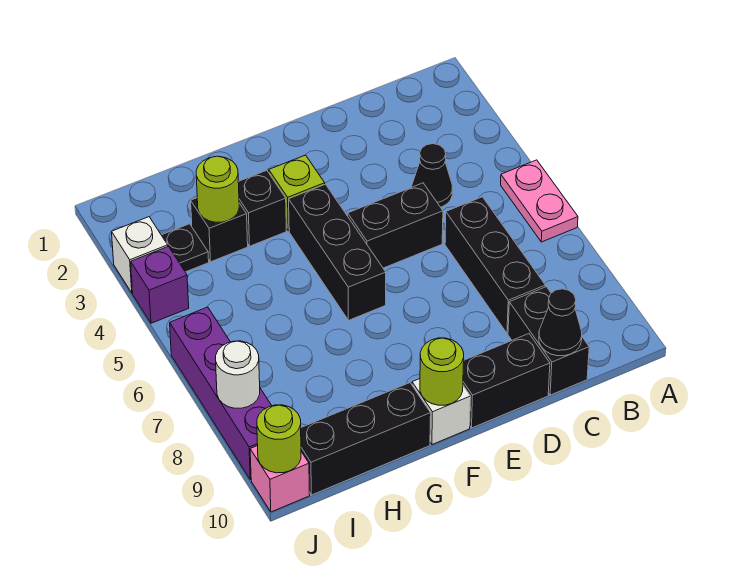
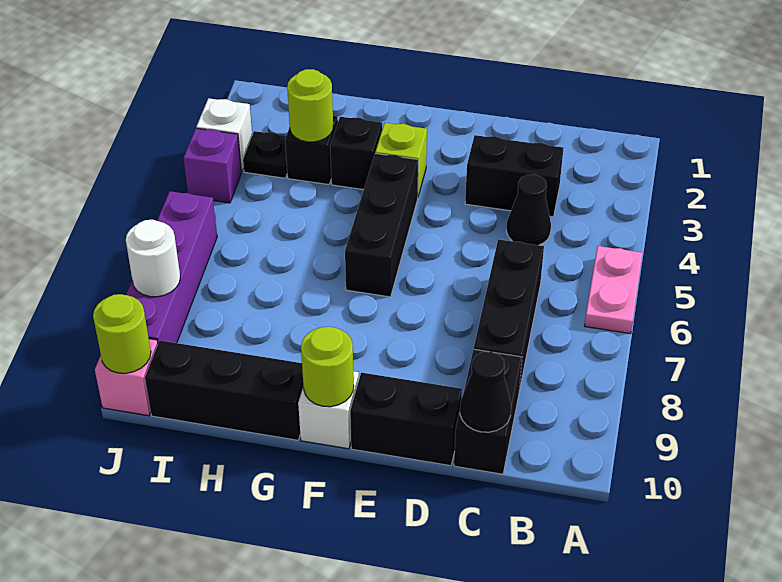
black 1x2 brick [348,183,443,268] -> black 1x2 brick moved to [465,135,563,217]

